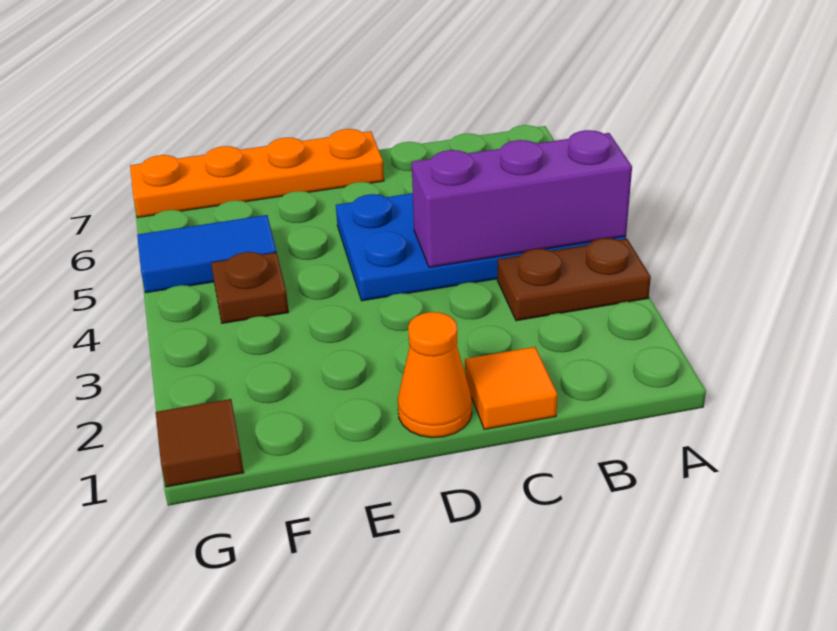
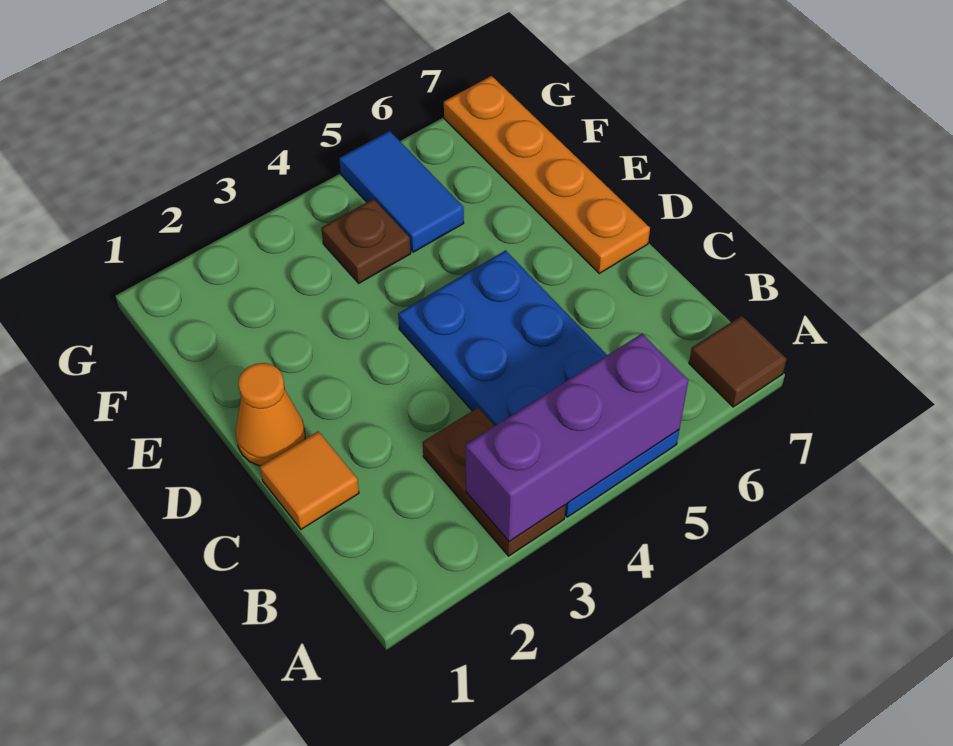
purple 1x3 brick [412,130,632,267] -> purple 1x3 brick turned to [466,334,688,542]
brown 1x1 tile [156,399,244,487] -> brown 1x1 tile moved to [689,316,787,407]

